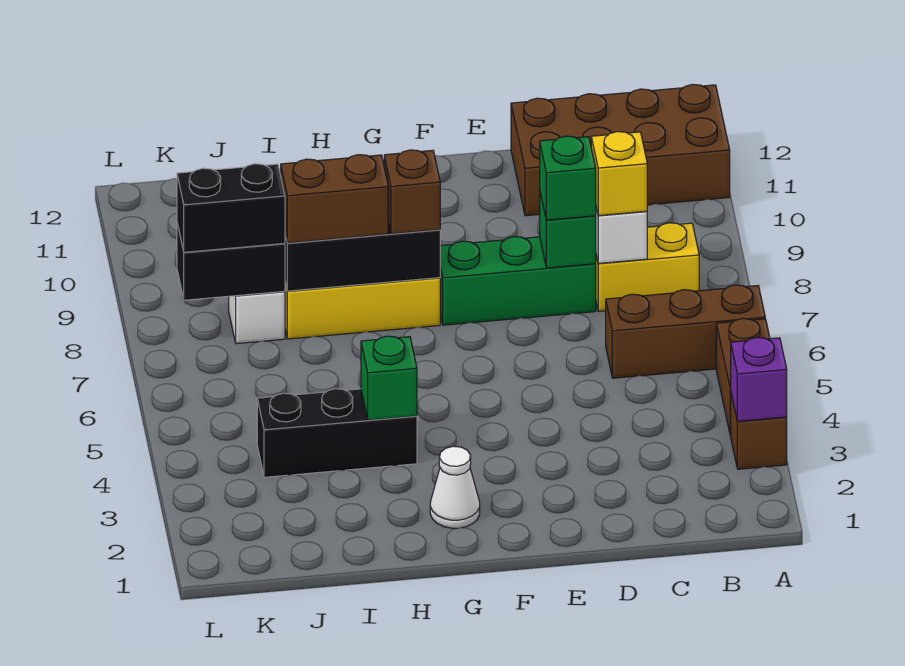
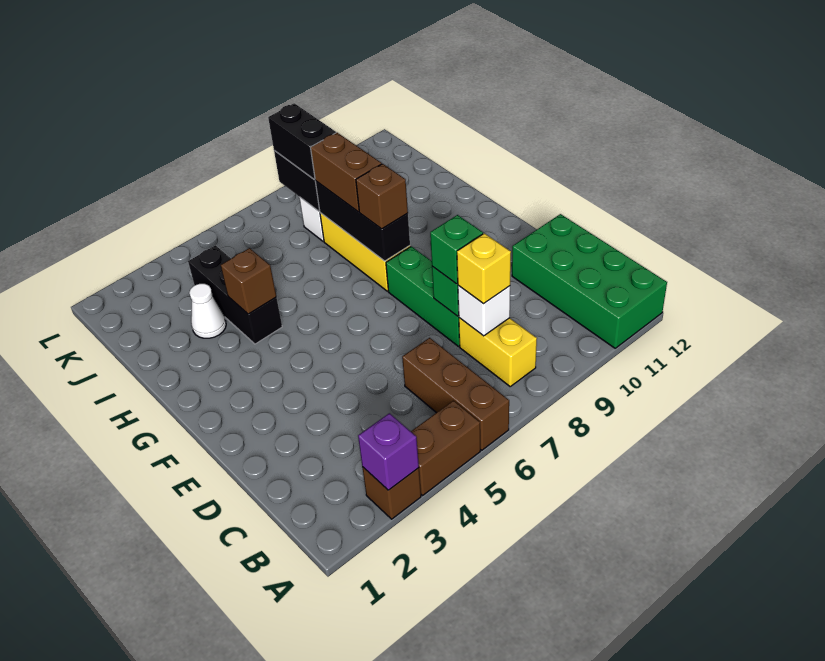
brown 2x4 brick [511,84,730,216] -> green 2x4 brick [512,214,667,348]
white 1x1 cone [430,446,480,528] -> white 1x1 cone moved to [189,284,226,338]
green 1x1 brick [361,336,417,420] -> brown 1x1 brick [221,248,276,314]

